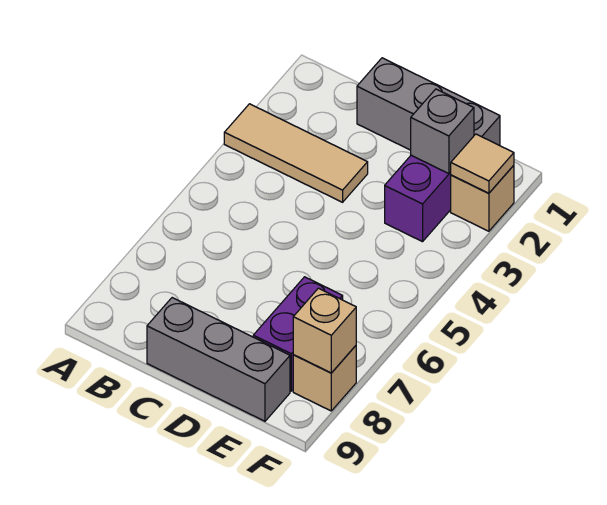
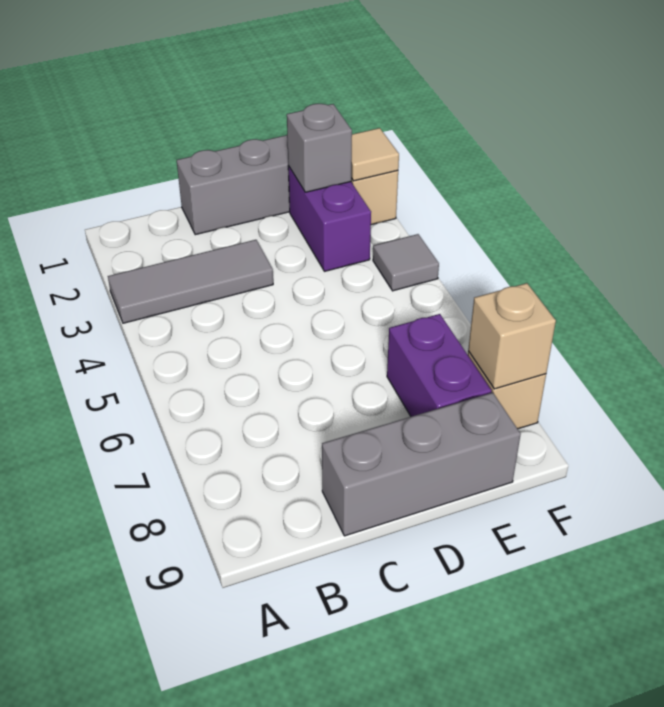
tan 1x3 tile [224,104,368,202] -> grey 1x3 tile [108,240,273,323]
none -> grey 1x1 tile [373,234,439,291]

